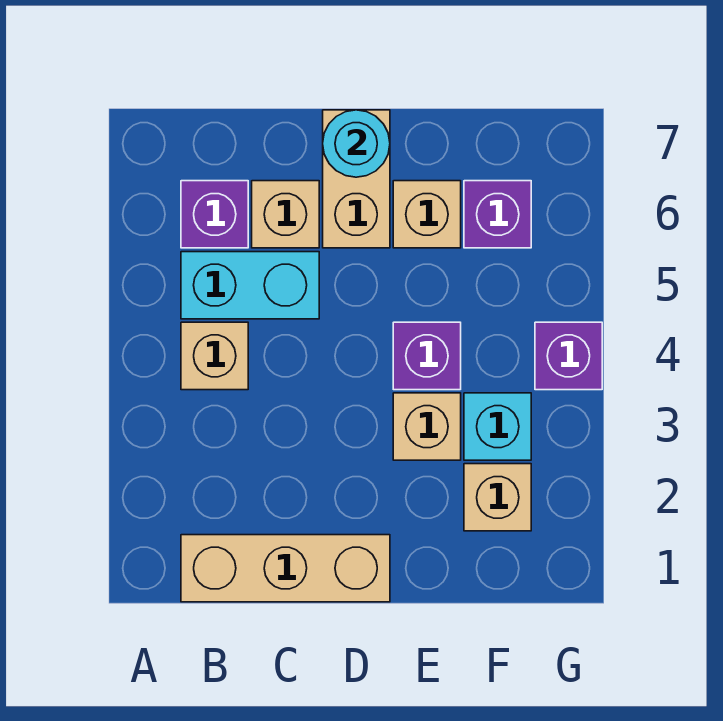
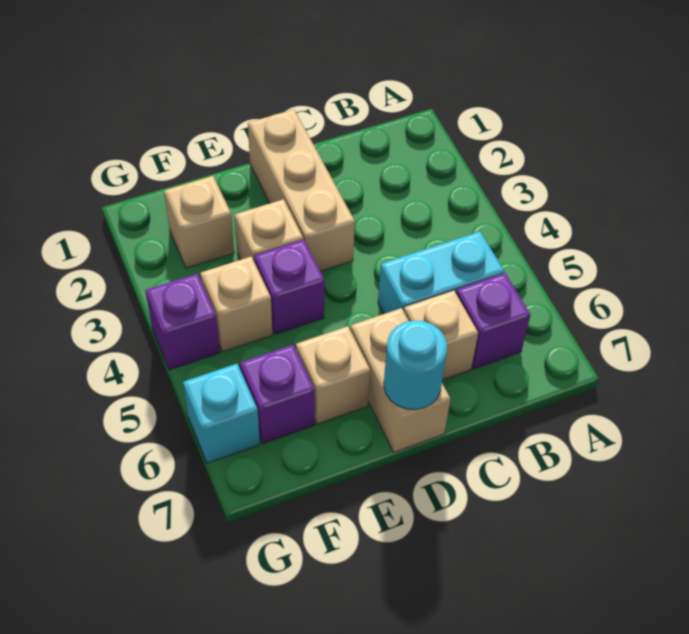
tan 1x3 brick [181,535,390,602] -> tan 1x3 brick turned to [248,109,355,271]
tan 1x1 brick [181,322,248,390] -> tan 1x1 brick moved to [200,257,272,352]
cyan 1x1 brick [464,393,531,460] -> cyan 1x1 brick moved to [183,364,260,463]

